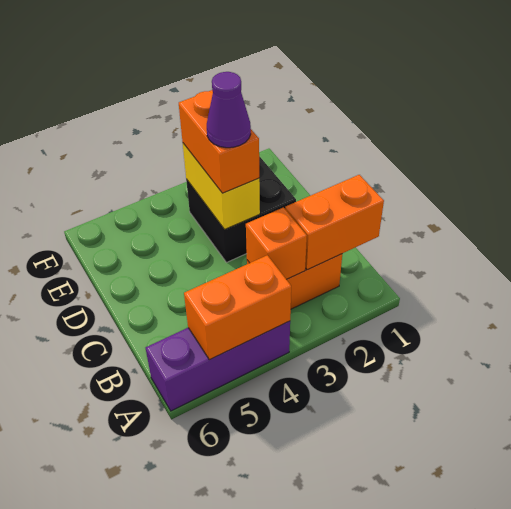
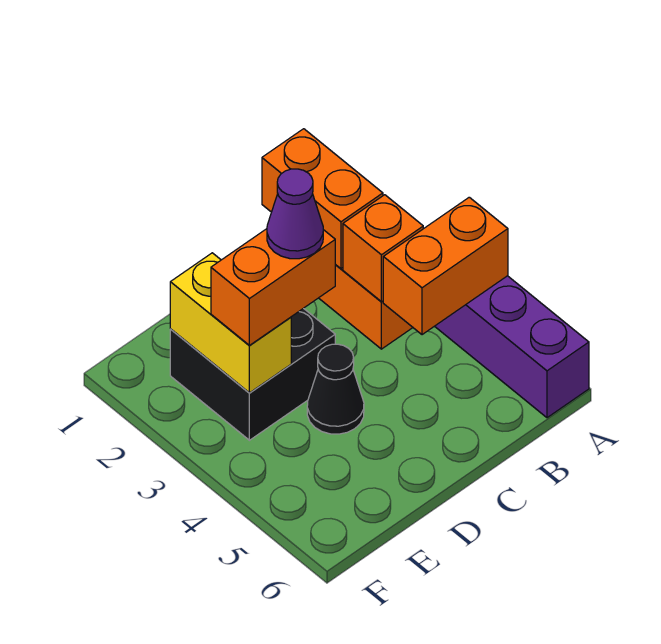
orange 1x2 brick [184,255,291,360] -> orange 1x2 brick turned to [383,197,508,335]
yellow 1x2 brick [183,143,260,230] -> yellow 1x2 brick turned to [170,253,291,393]
none -> black 1x1 cone [307,344,364,434]

